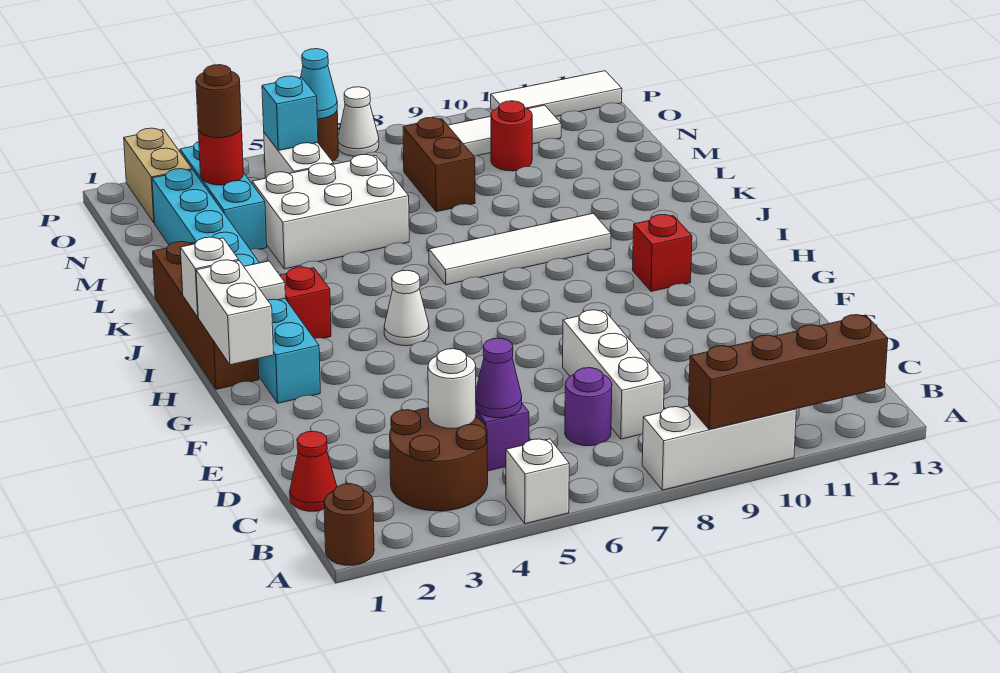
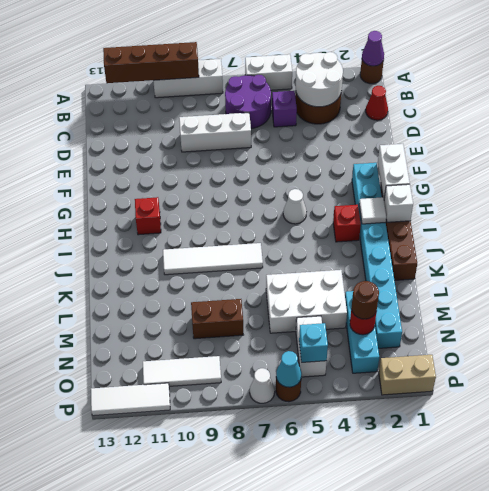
white 1x1 brick [506,439,569,524] -> white 1x2 brick [245,54,292,90]
white 1x1 round brick [428,349,476,429] -> white 2x2 round brick [296,52,343,107]
purple 1x1 cone [476,338,522,418] -> purple 1x1 cone moved to [362,31,384,66]
purple 1x1 round brick [565,368,612,446] -> purple 2x2 round brick [225,75,271,128]
white 1x3 brick [563,310,664,439] -> white 1x3 brick turned to [179,113,251,152]
brown 1x2 brick [403,117,475,212] -> brown 1x2 brick turned to [191,299,243,339]
red 1x1 round brick [491,101,532,171] -> none
tan 1x2 brick [124,128,192,223] -> tan 1x2 brick turned to [379,355,436,395]

